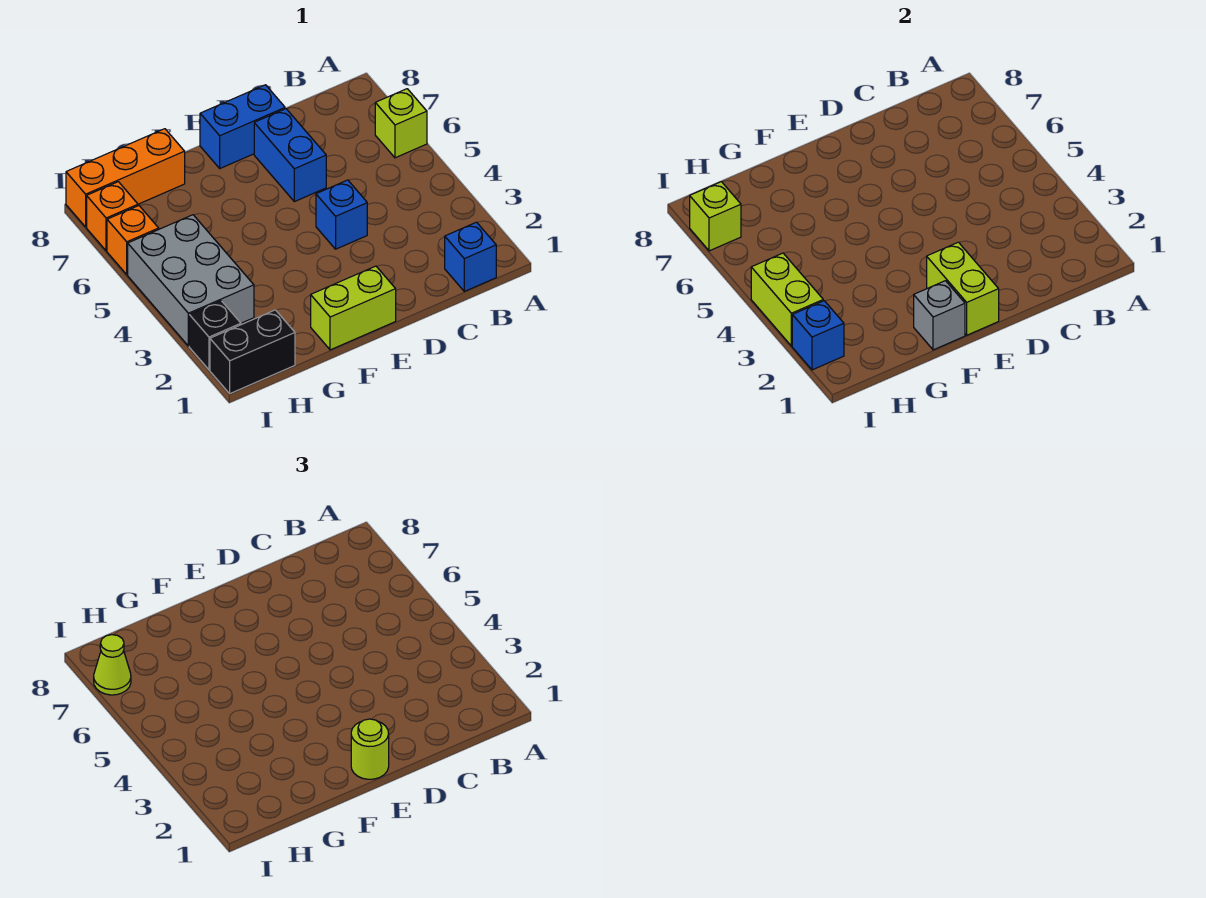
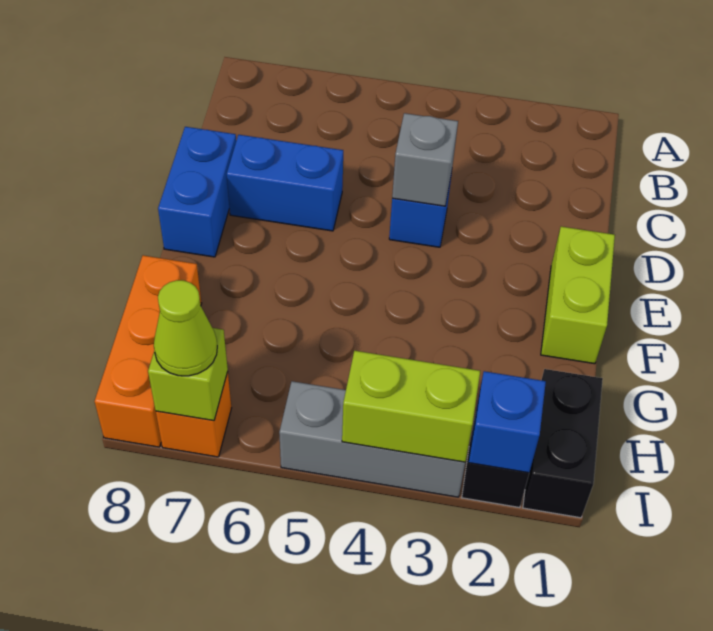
lime 1x1 brick [375,89,427,158] -> none
blue 1x1 brick [445,222,496,291] -> none
lime 1x2 brick [927,242,999,335] -> none
lime 1x1 round brick [351,719,389,779] -> none
grey 1x1 brick [914,281,965,350] -> grey 1x1 brick moved to [392,113,458,206]
grey 2x3 brick [128,215,254,346] -> grey 1x3 brick [279,381,465,497]
orange 1x1 brick [107,206,159,274] -> none

